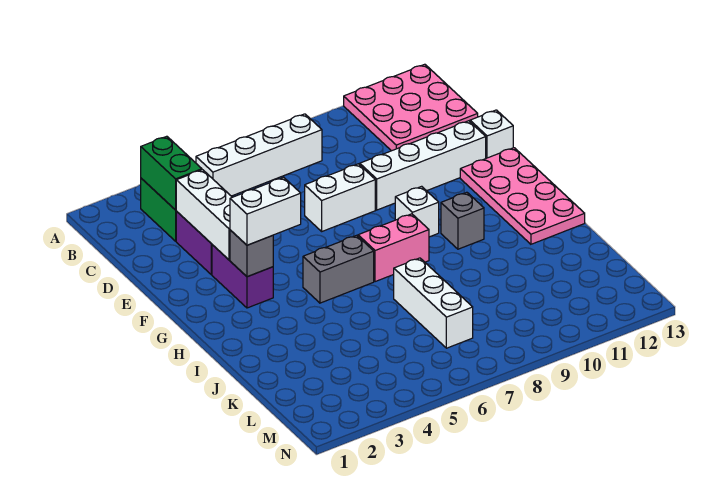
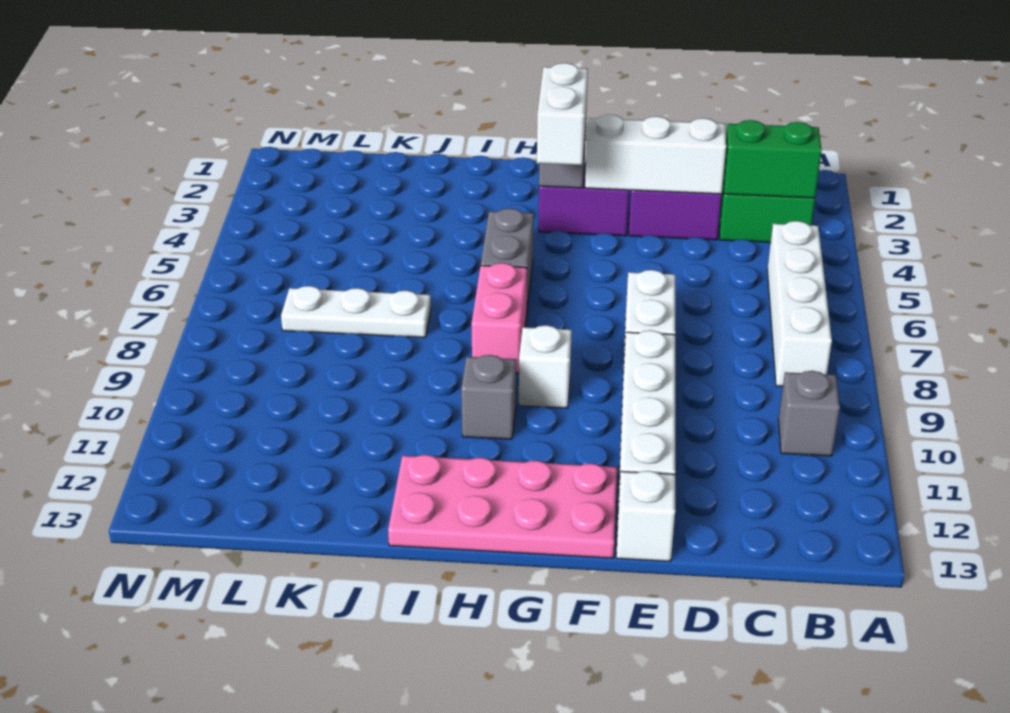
pink 3x3 plate [344,64,478,151] -> none
none -> grey 1x1 brick [778,371,840,456]
white 1x3 brick [394,258,473,348] -> white 1x3 plate [281,286,431,338]

